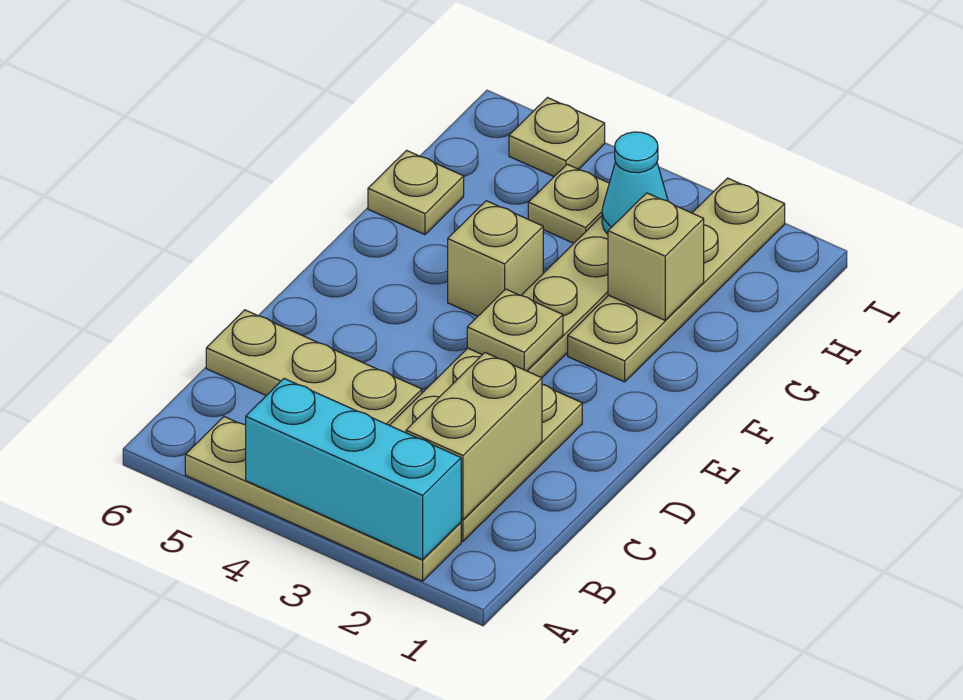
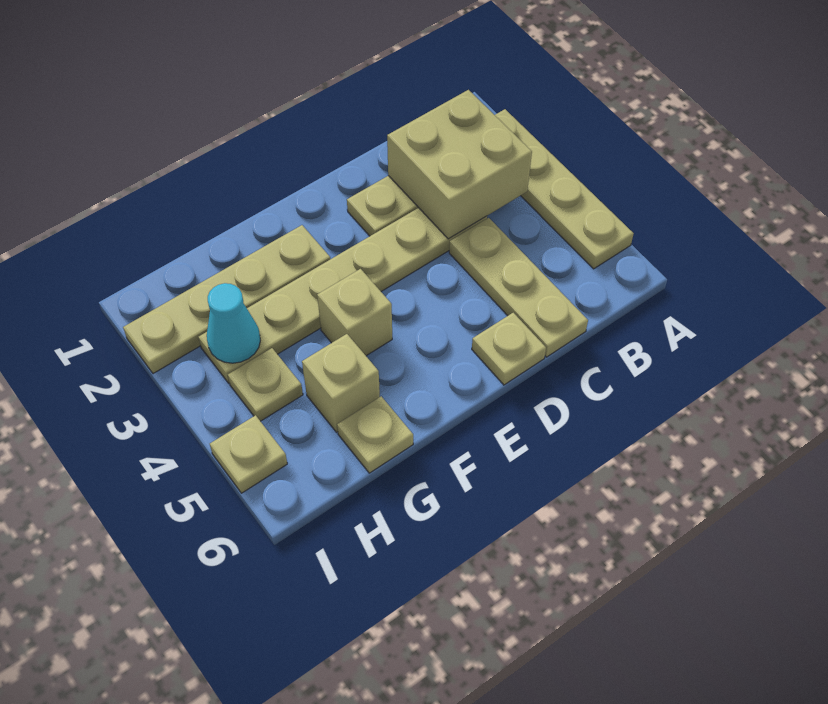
cyan 1x3 brick [246,379,461,560] -> none
tan 1x2 brick [406,353,542,520] -> tan 2x2 brick [387,90,532,239]
tan 1x1 plate [467,289,563,371] -> tan 1x1 plate moved to [472,313,546,385]
tan 1x1 brick [608,193,704,320] -> tan 1x1 brick moved to [302,334,380,432]

